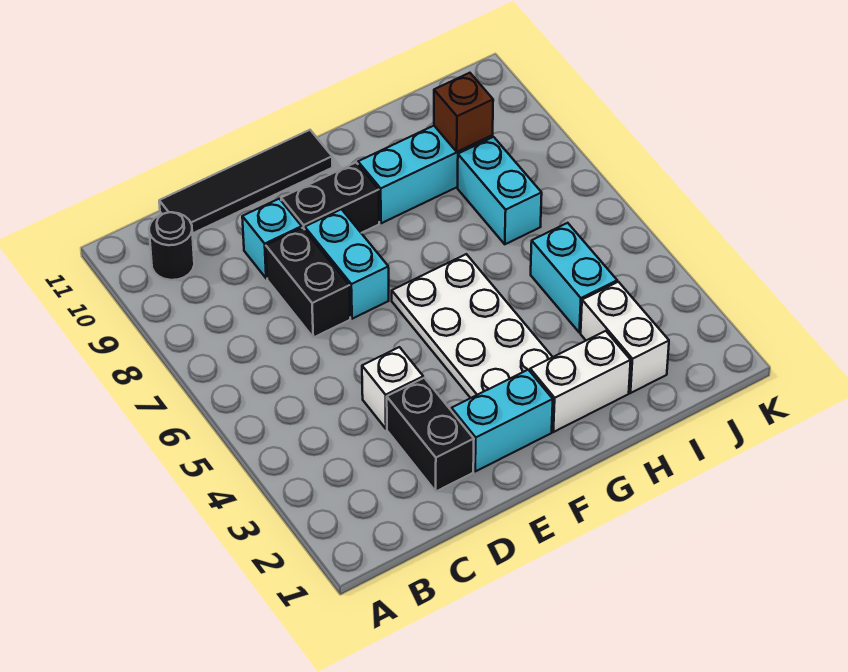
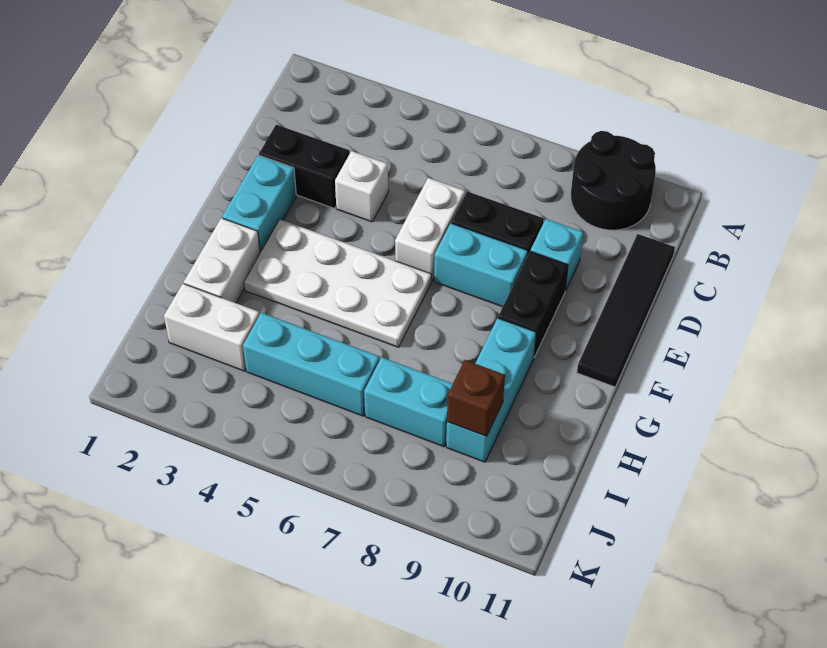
black 1x1 round brick [149,212,194,280] -> black 2x2 round brick [571,131,656,230]
none -> white 1x2 brick [395,178,465,281]
cyan 1x2 brick [531,223,617,333] -> cyan 1x3 brick [243,313,380,416]

